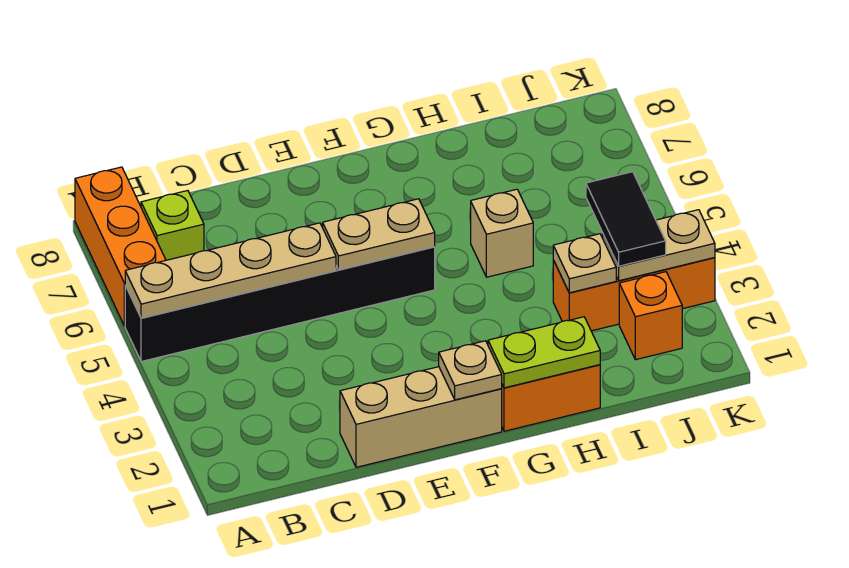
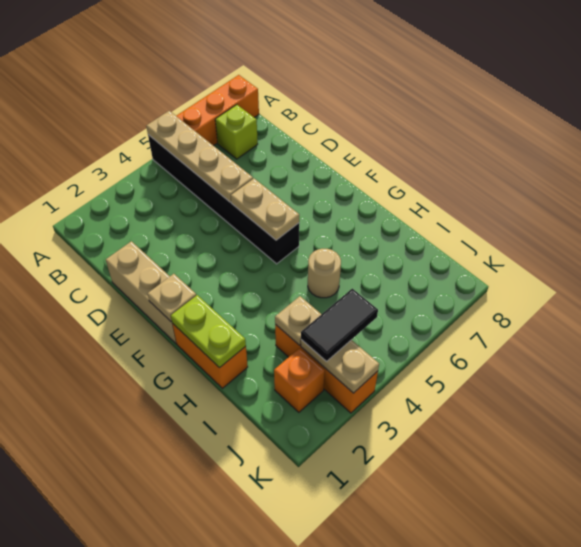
tan 1x1 brick [471,189,533,277] -> tan 1x1 round brick [308,249,341,298]

